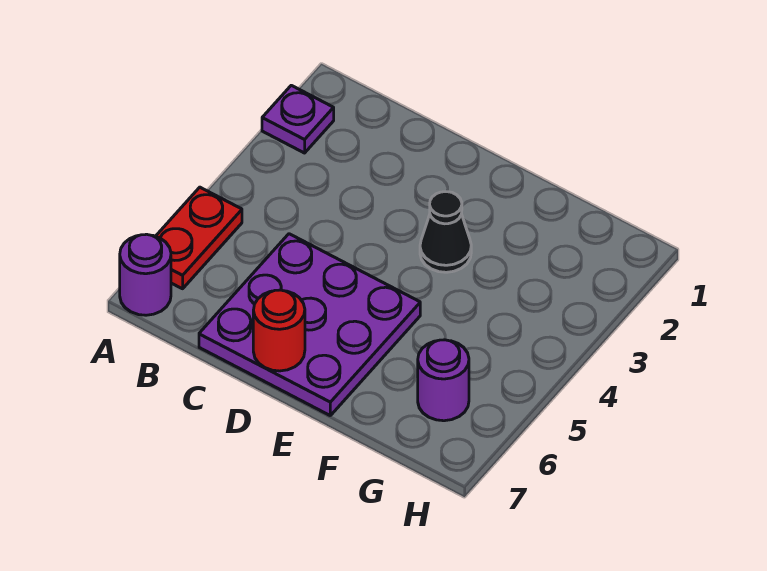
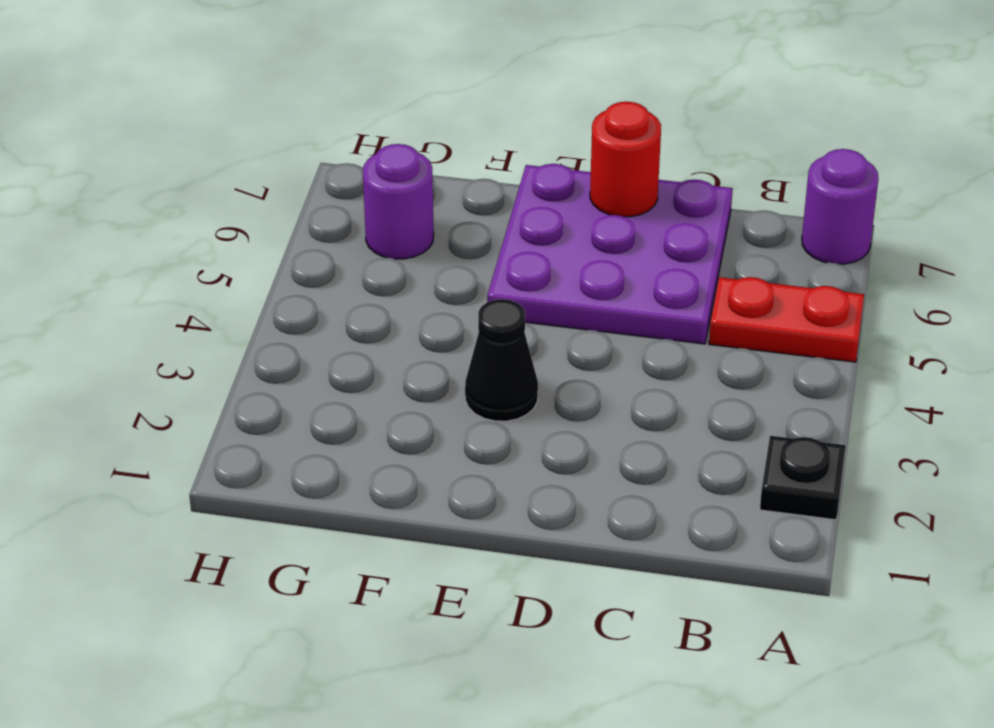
purple 1x1 plate [262,85,334,153] -> black 1x1 plate [760,436,846,520]
red 1x2 plate [156,187,242,289] -> red 1x2 plate turned to [709,277,864,362]

